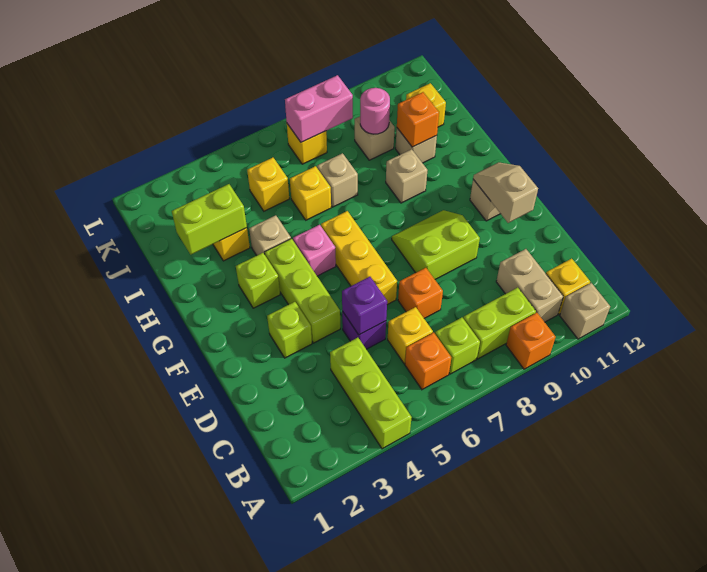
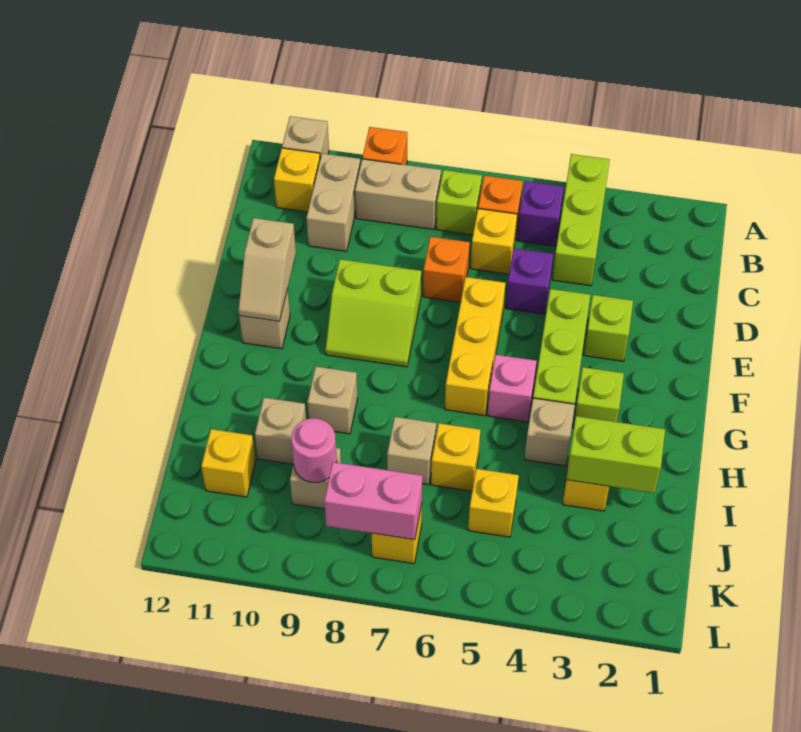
lime 1x2 brick [463,288,536,359] -> tan 1x2 brick [355,159,441,229]
purple 1x1 brick [342,277,387,335] -> purple 1x1 brick moved to [517,181,564,246]
orange 1x1 brick [397,92,439,147] -> none

